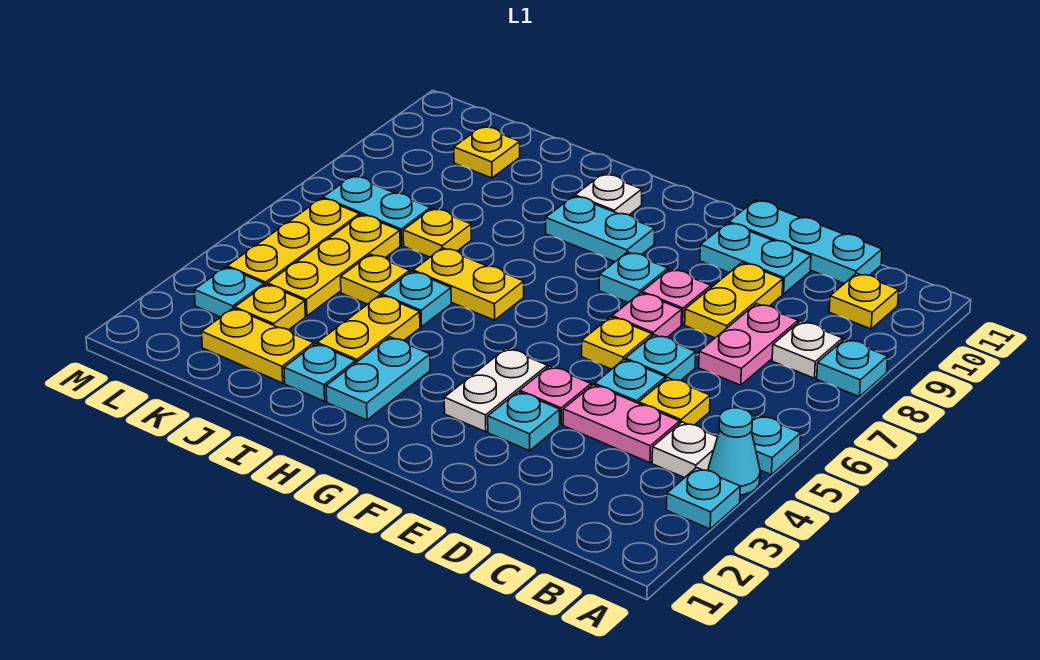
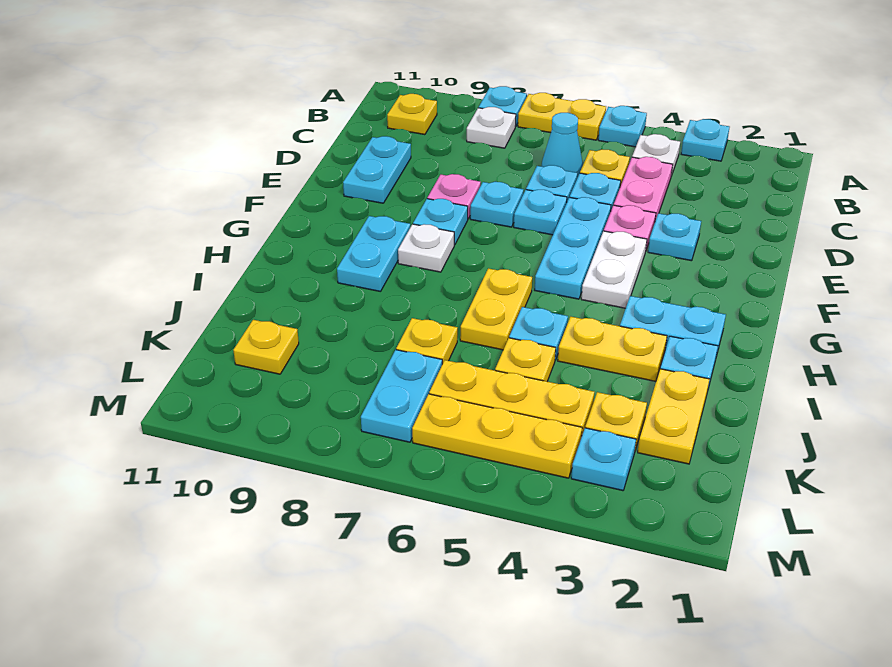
cyan 1x1 cone [708,408,760,495] -> cyan 1x1 cone moved to [542,113,583,178]
pink 1x2 plate [699,304,798,385] -> none
cyan 1x3 plate [729,200,882,284] -> cyan 1x3 plate moved to [535,197,611,299]
yellow 1x2 plate [685,263,783,338] -> yellow 1x2 plate moved to [518,93,606,140]
yellow 1x1 plate [582,317,652,369] -> cyan 1x1 plate [514,190,567,235]
pink 1x1 plate [612,293,682,337] -> cyan 1x1 plate [470,182,523,227]
white 1x2 plate [444,348,547,432] -> white 1x2 plate turned to [581,231,647,308]
white 1x1 plate [575,174,642,215] -> white 1x1 plate moved to [398,224,454,272]

